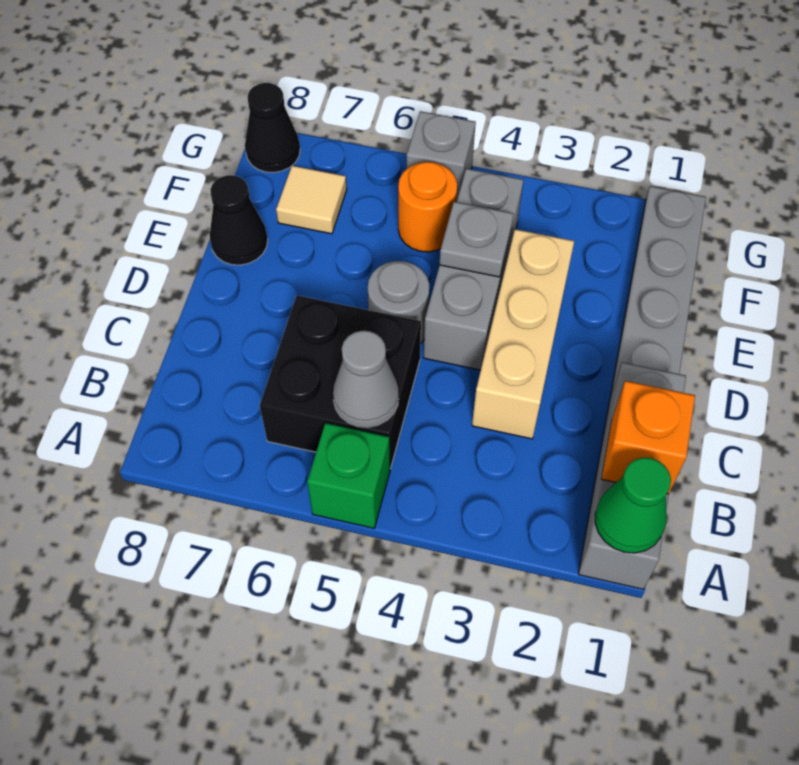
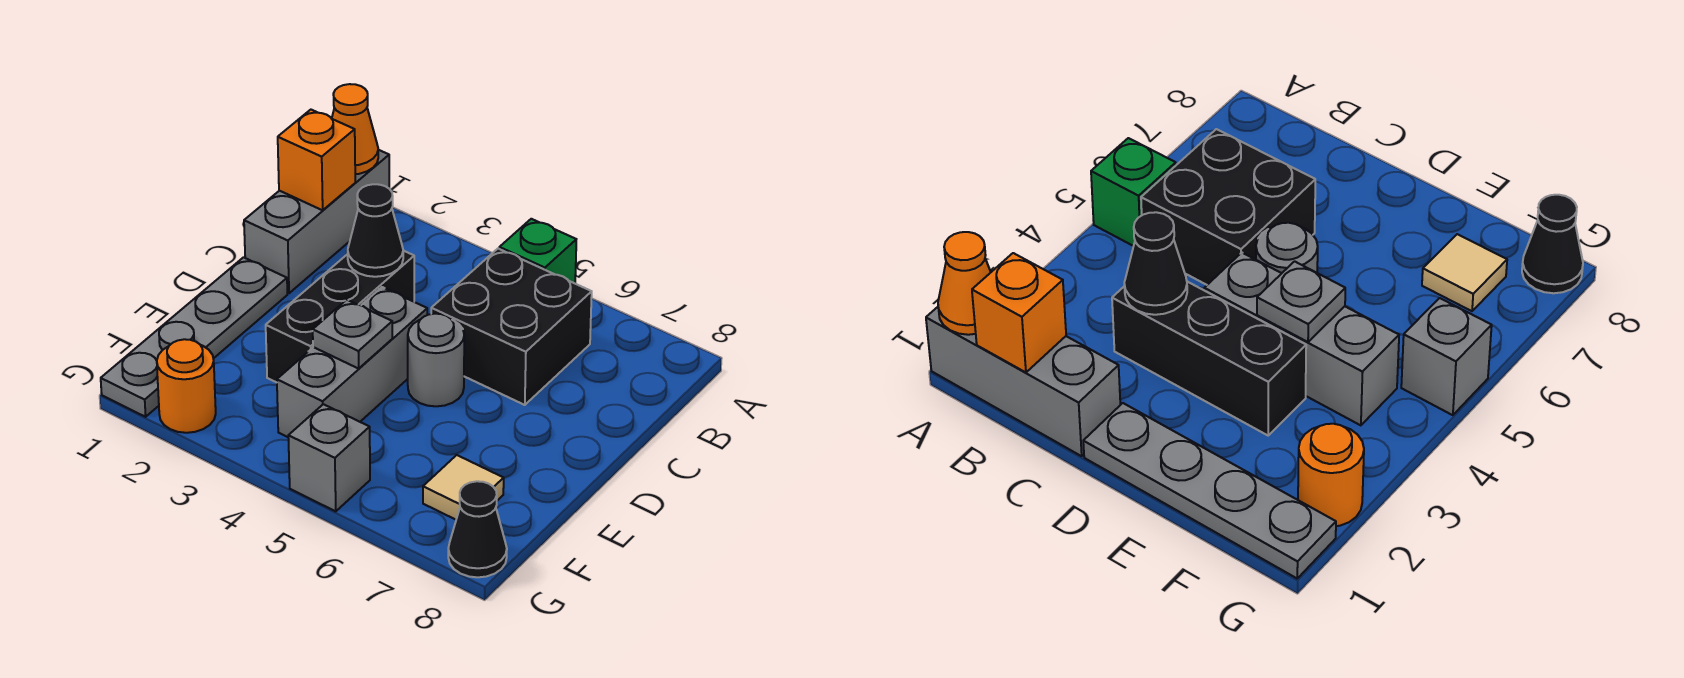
green 1x1 cone [595,458,671,553] -> orange 1x1 cone [332,84,378,174]
grey 1x1 cone [333,331,399,427] -> none
tan 1x3 brick [472,229,574,439] -> black 1x3 brick [266,251,414,382]
black 1x1 cone [210,175,268,265] -> black 1x1 cone moved to [348,184,403,277]
orange 1x1 round brick [398,162,457,252] -> orange 1x1 round brick moved to [157,339,216,433]

